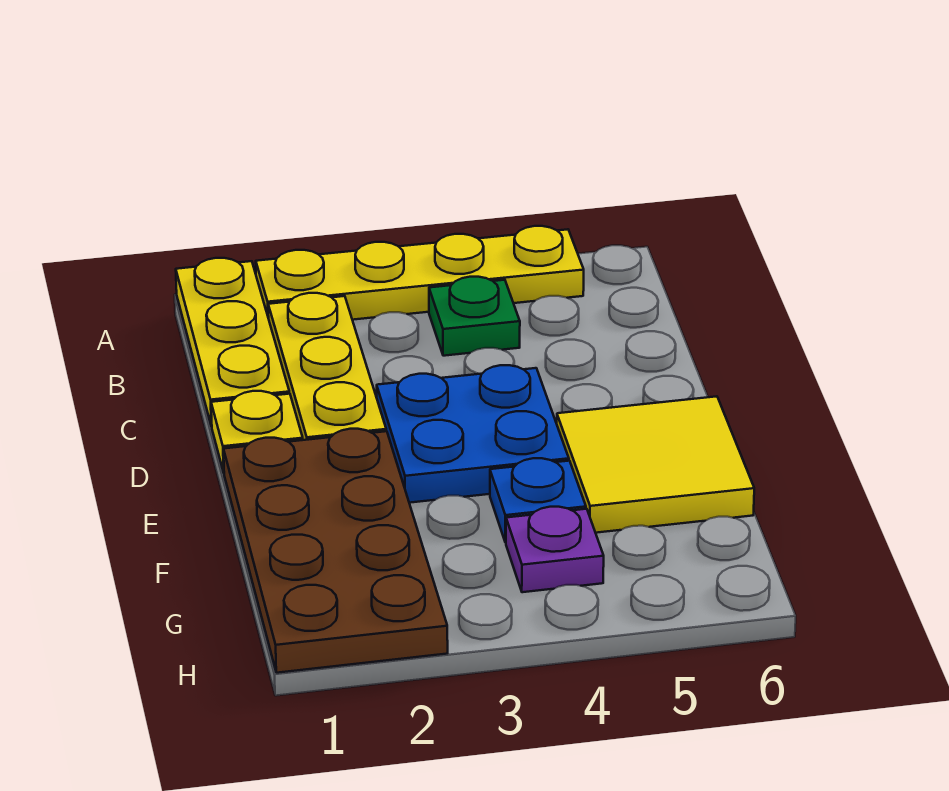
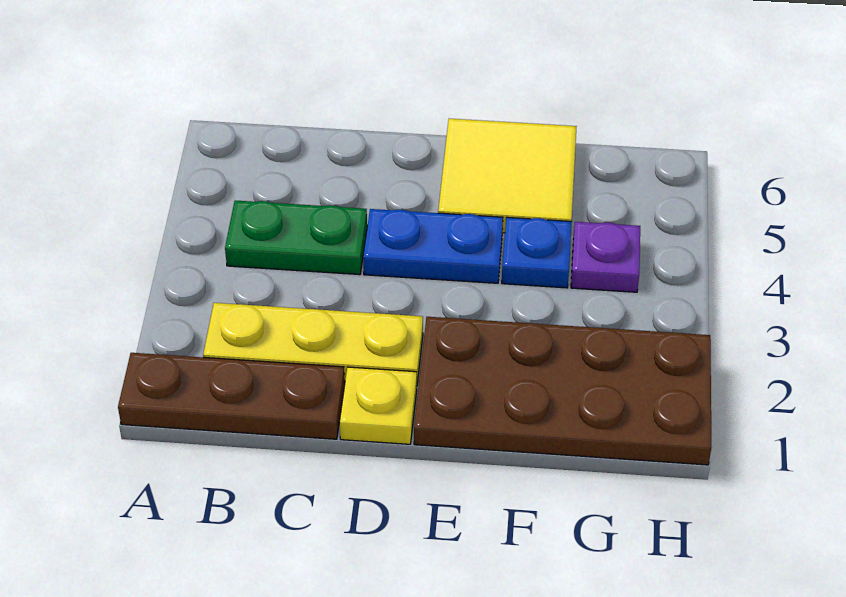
yellow 1x3 plate [176,258,289,426] -> brown 1x3 plate [118,353,345,439]
yellow 1x4 plate [256,226,584,320] -> none
green 1x1 plate [429,277,520,356] -> green 1x2 plate [225,201,367,275]
blue 2x2 plate [377,365,569,503] -> blue 1x2 plate [363,209,503,283]

